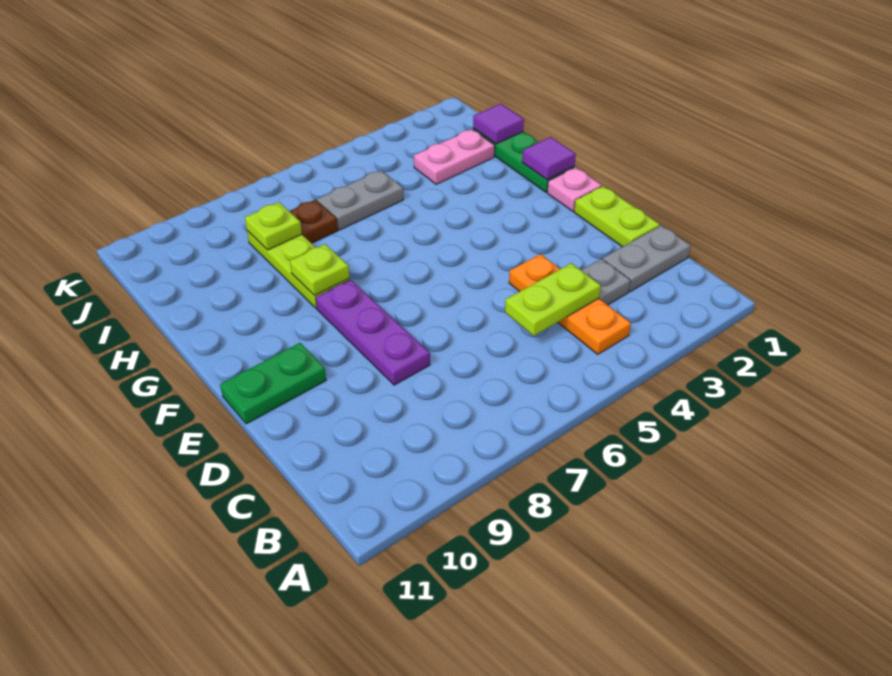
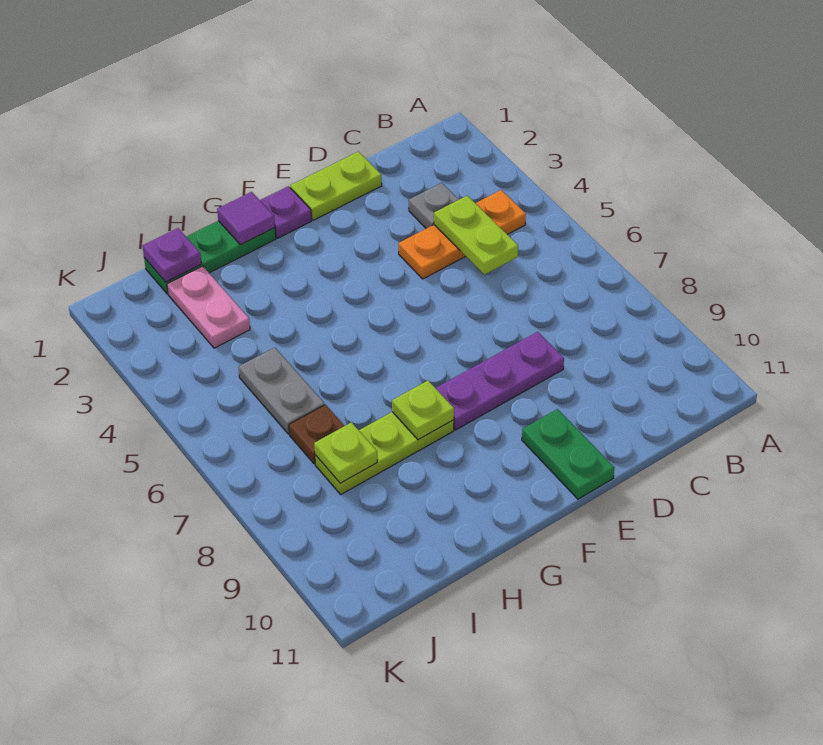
grey 1x2 plate [603,225,691,291] -> none
pink 1x1 plate [547,168,602,211] -> purple 1x1 plate [260,186,312,238]
purple 1x1 tile [473,104,524,144] -> purple 1x1 plate [143,228,201,282]

